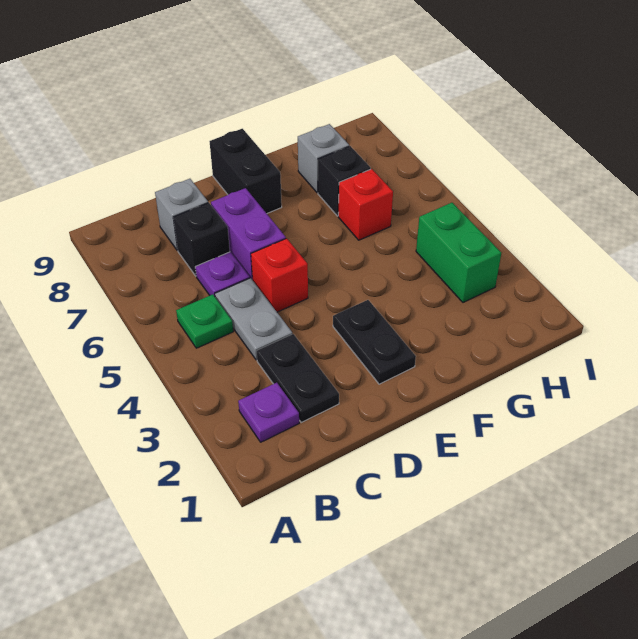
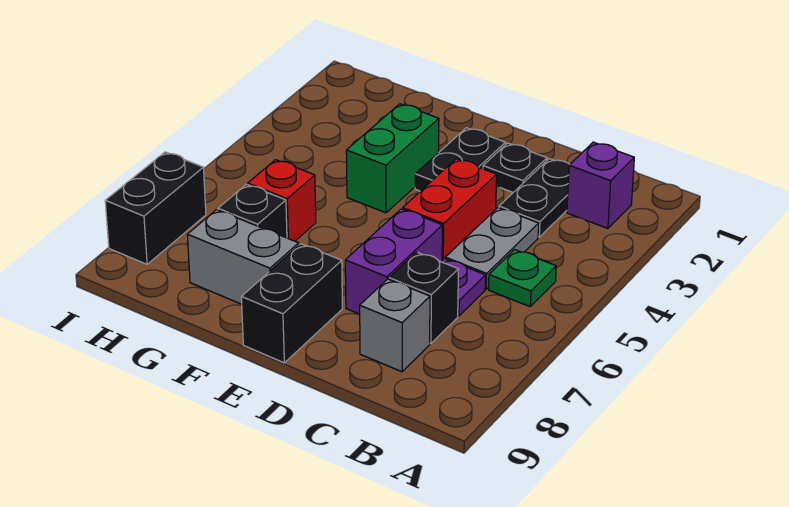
purple 1x1 plate [238,383,299,442] -> purple 1x1 brick [567,142,634,229]
none -> black 1x1 plate [483,143,547,192]
red 1x1 brick [251,238,308,312] -> red 1x2 brick [403,159,497,260]
grey 1x1 brick [298,124,349,193] -> grey 1x2 brick [187,210,299,304]
green 1x2 brick [416,203,501,302] -> green 1x2 brick moved to [346,104,439,213]
none -> black 1x2 brick [105,152,206,264]

